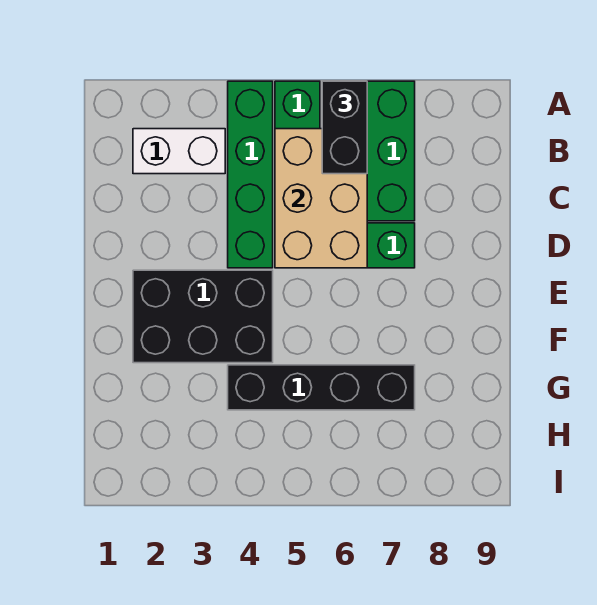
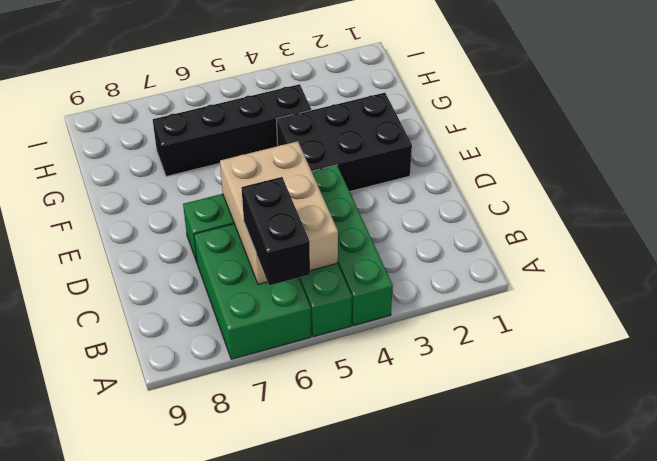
white 1x2 brick [133,129,225,174] -> none

